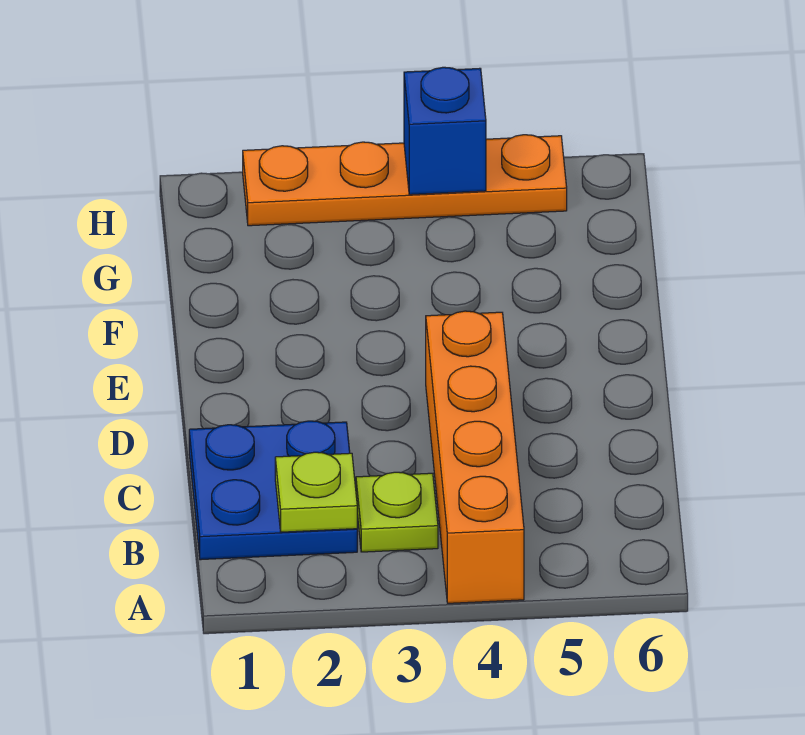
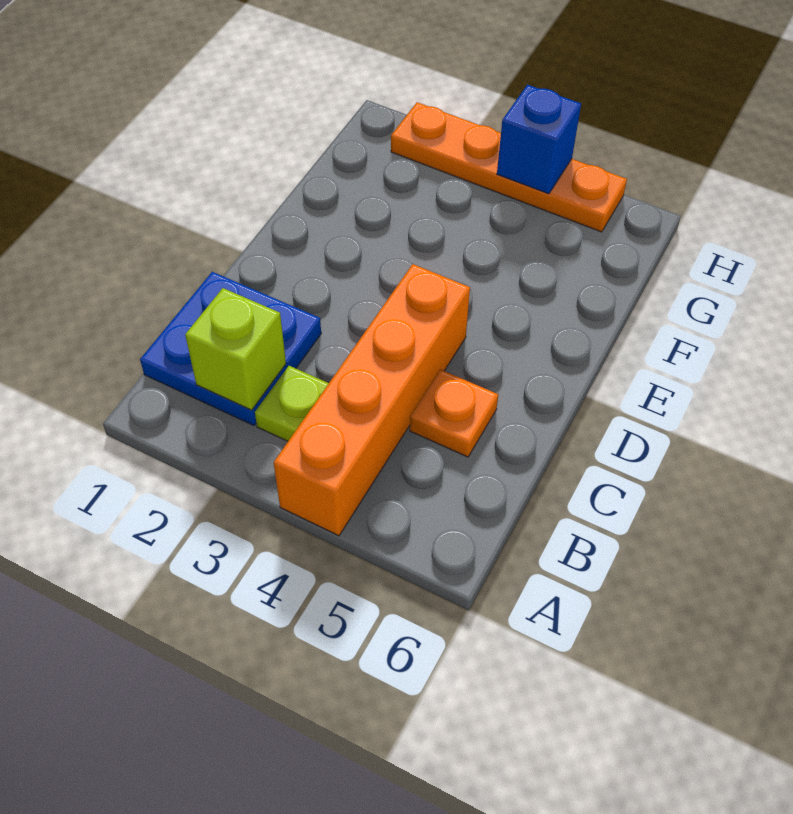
lime 1x1 plate [275,452,357,532] -> lime 1x1 brick [185,288,286,410]
none -> orange 1x1 plate [410,369,498,457]

